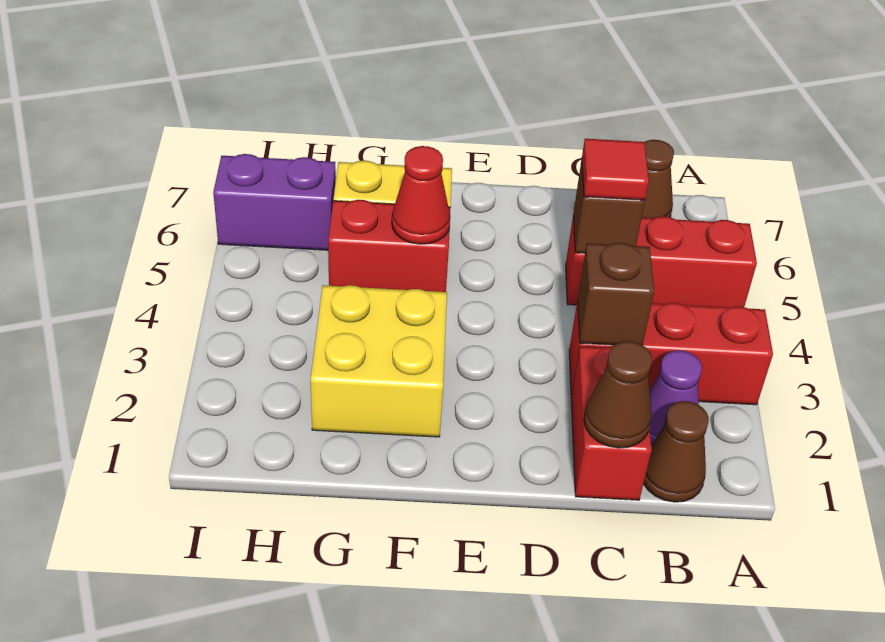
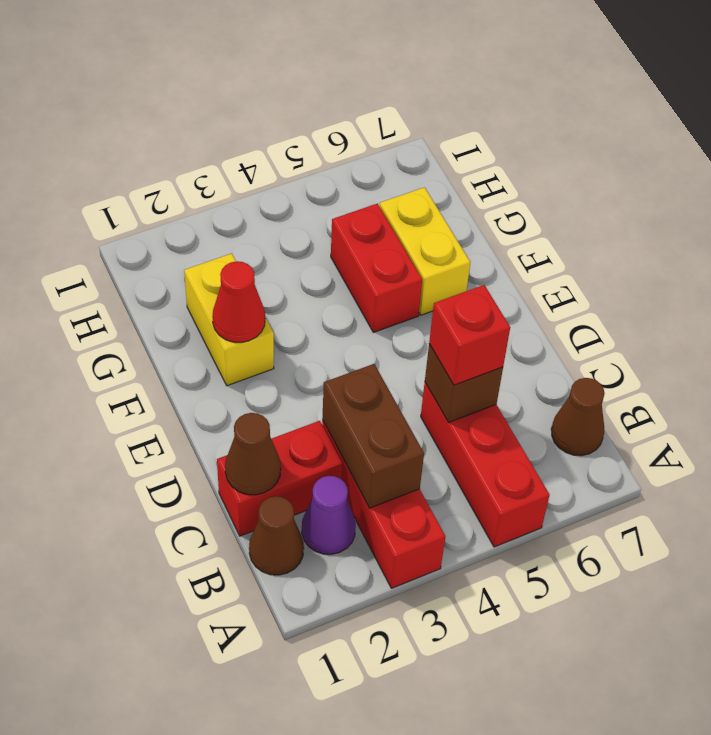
brown 1x1 brick [578,243,654,345] -> brown 1x2 brick [322,364,424,508]
red 1x1 tile [582,139,649,200] -> red 1x1 brick [429,285,510,385]
yellow 2x2 brick [310,285,447,437] -> yellow 1x2 brick [184,254,274,386]
red 1x1 cone [392,146,450,244] -> red 1x1 cone moved to [212,261,265,342]
purple 1x2 brick [213,154,336,250] -> none

